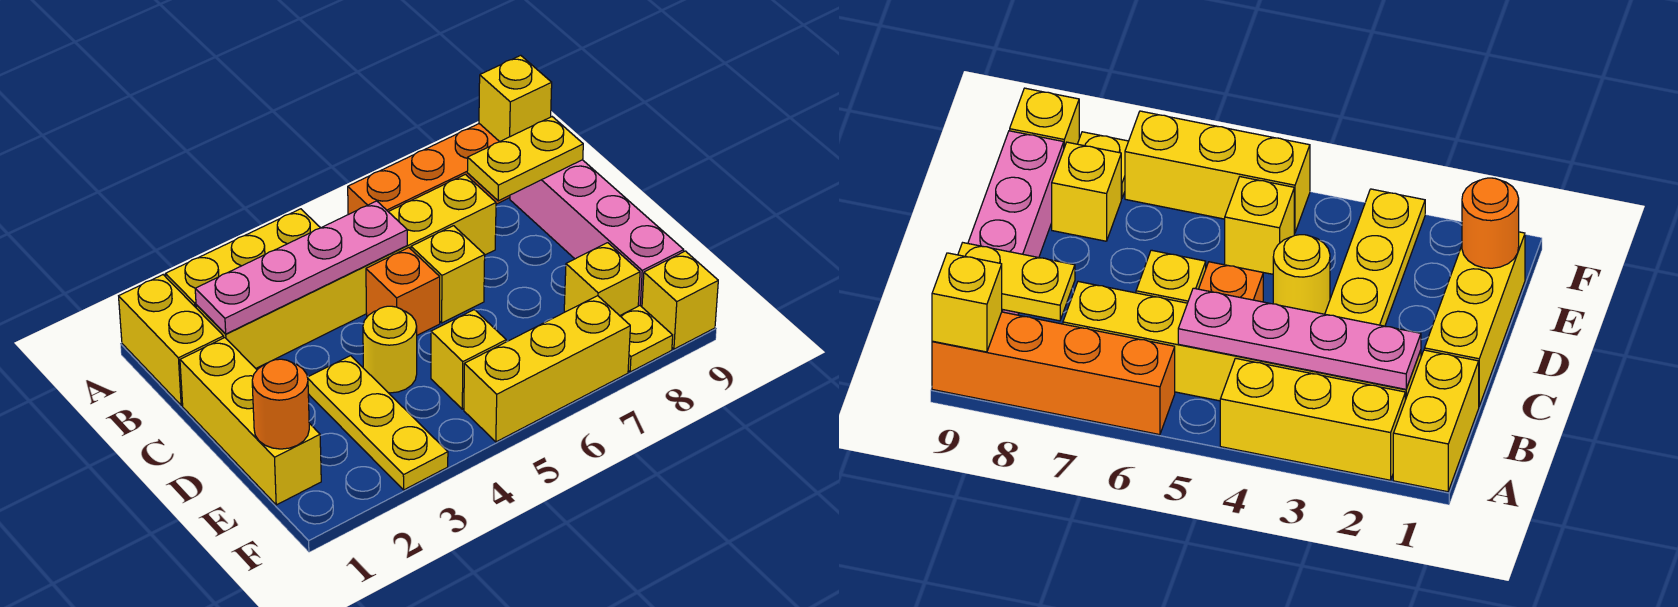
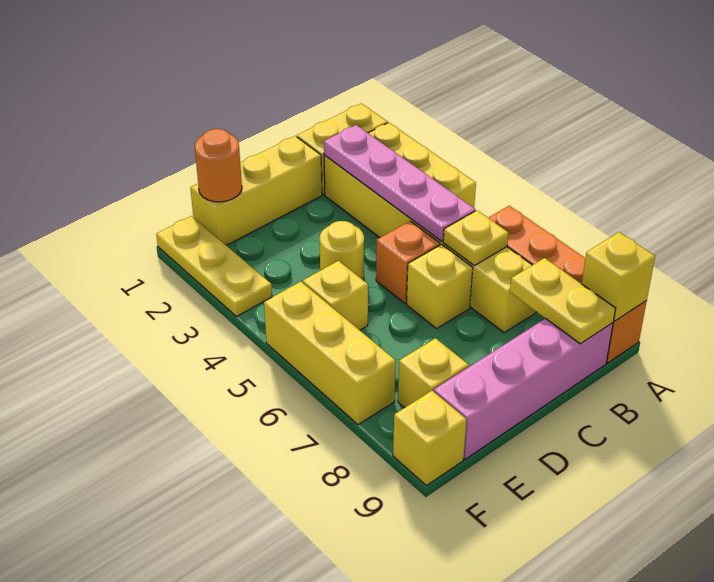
yellow 1x3 plate [307,356,448,490] -> yellow 1x3 plate turned to [156,216,272,317]
yellow 1x1 plate [620,306,673,372] -> yellow 1x1 plate moved to [443,211,508,266]

